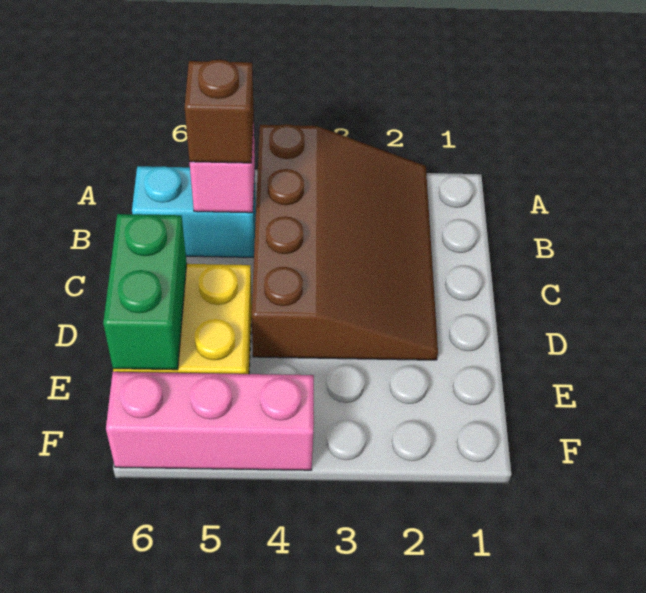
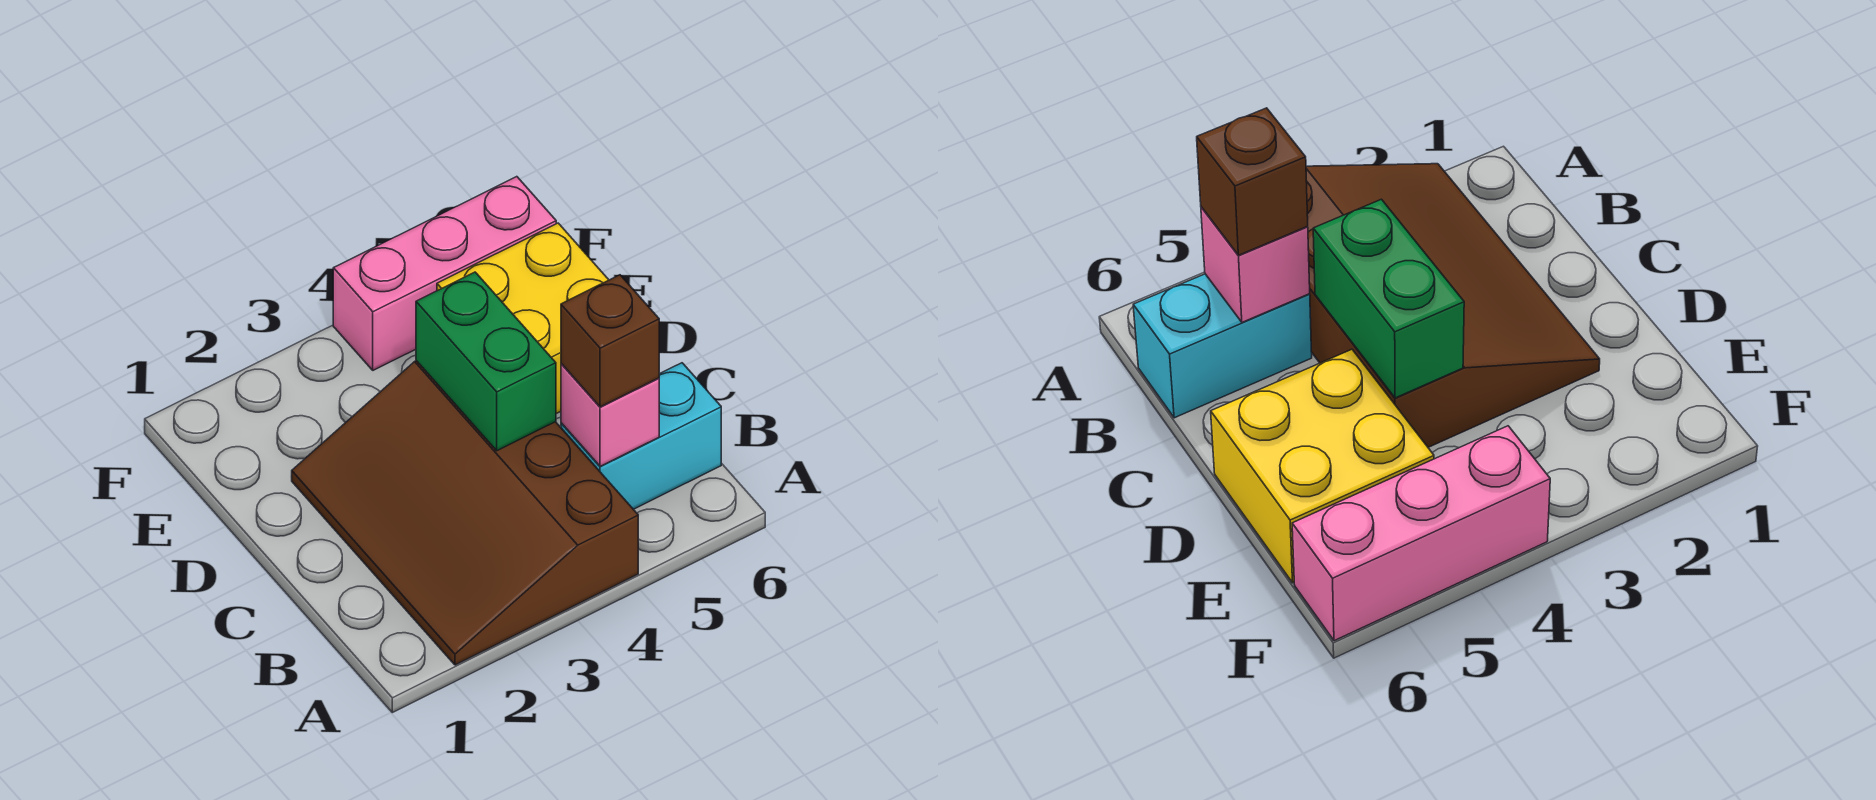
green 1x2 brick [103,214,187,370] -> green 1x2 brick moved to [416,272,556,451]

